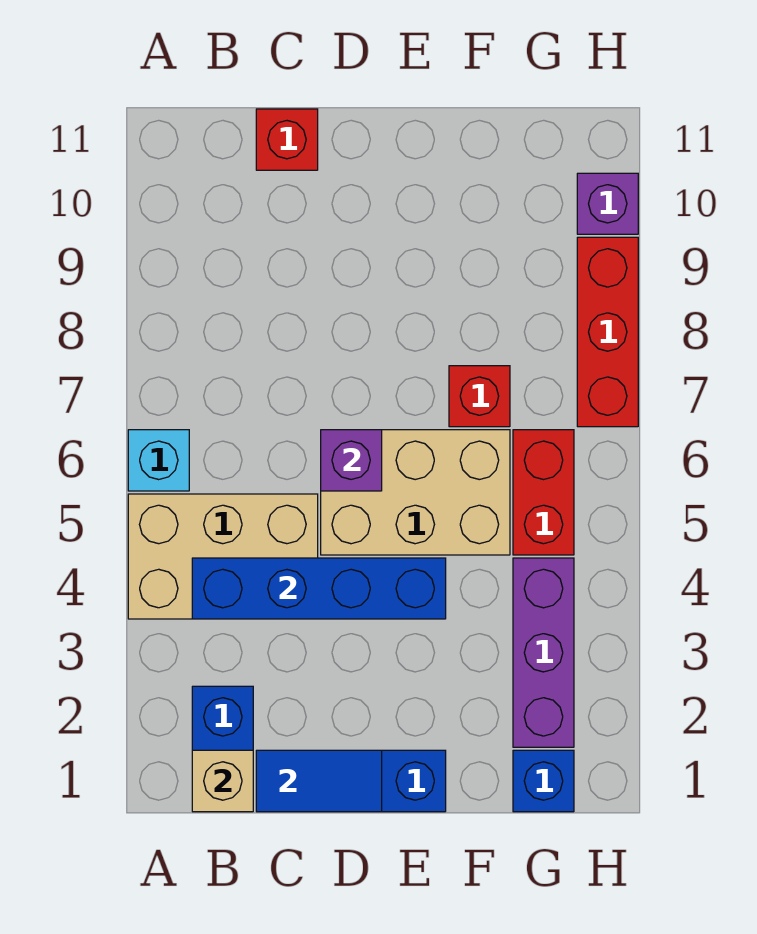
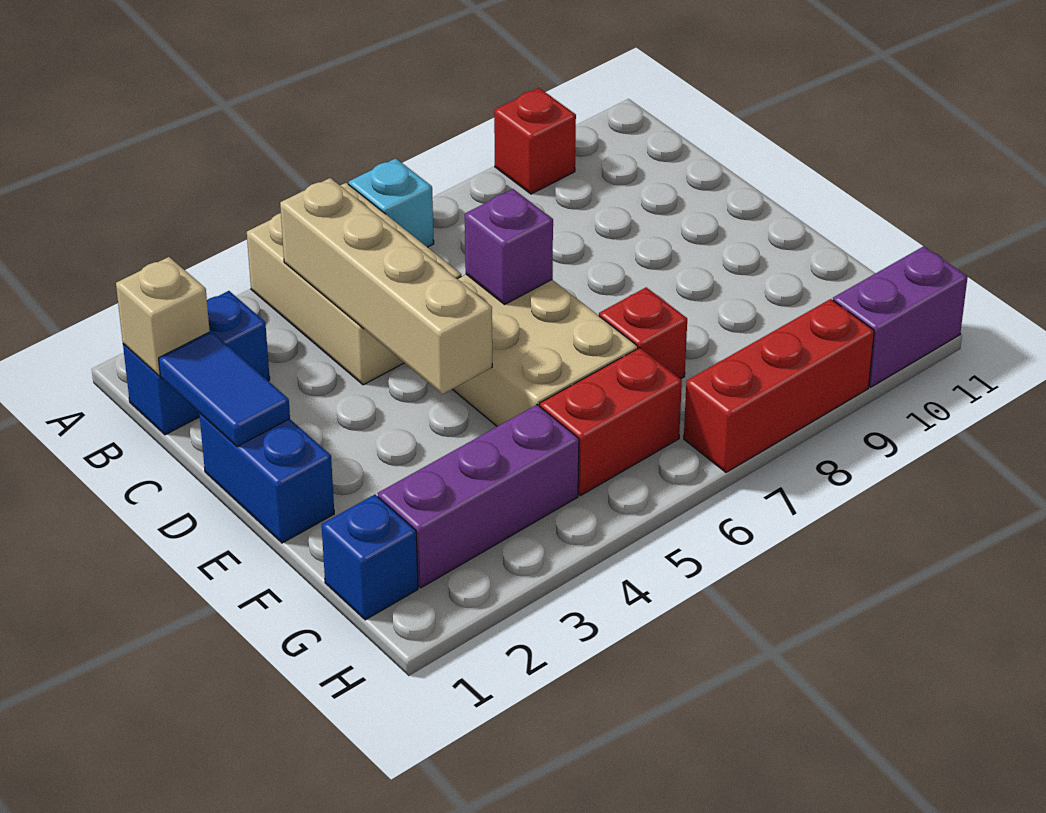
blue 1x4 brick [192,558,446,619] -> tan 1x4 brick [280,178,492,394]
red 1x1 brick [256,109,318,170] -> red 1x1 brick moved to [494,88,576,194]
purple 1x1 brick [577,173,638,234] -> purple 1x2 brick [833,246,968,387]

